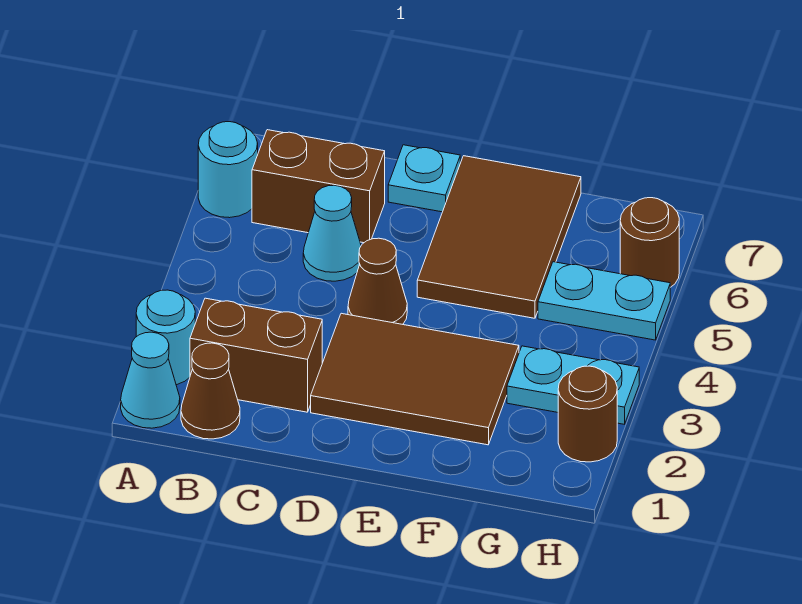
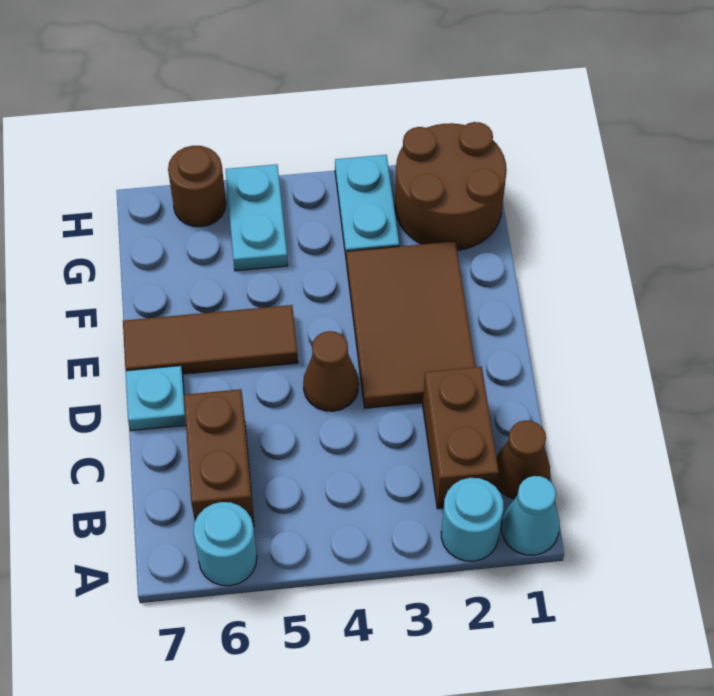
cyan 1x1 cone [303,185,361,281] -> none
brown 2x3 tile [417,156,581,318] -> brown 1x3 tile [123,305,298,374]
brown 1x1 round brick [558,366,617,462] -> brown 2x2 round brick [395,122,507,250]

